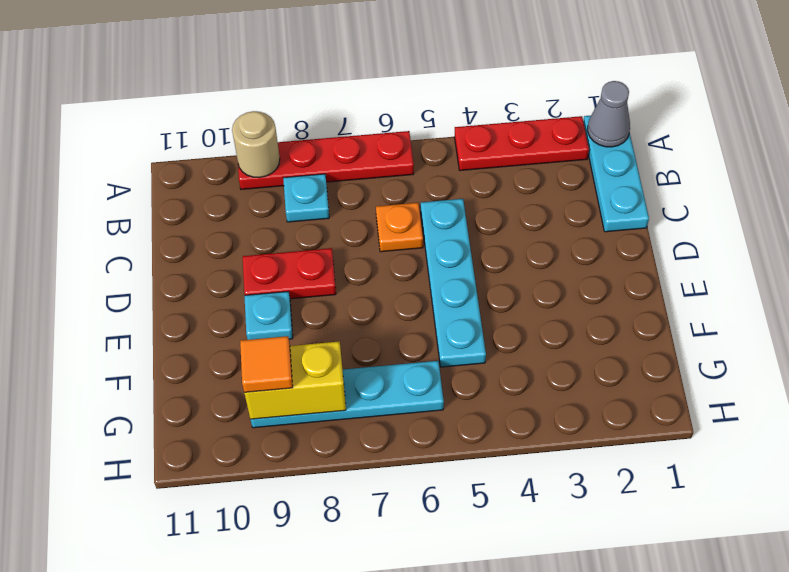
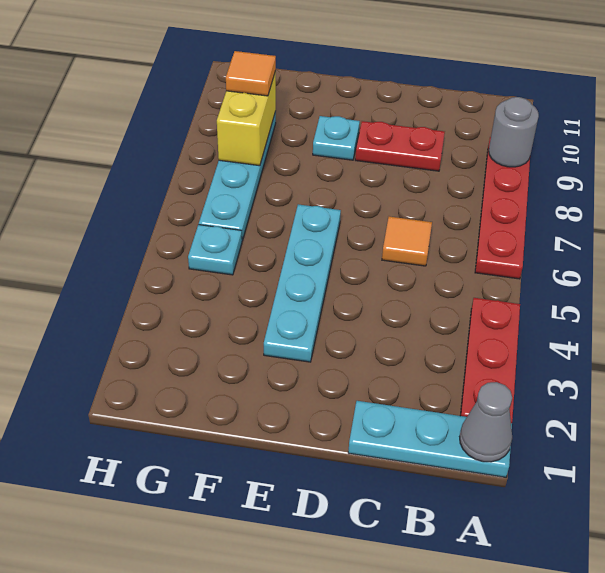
tan 1x1 round brick [232,111,280,177] -> grey 1x1 round brick [489,97,539,167]
cyan 1x1 plate [283,174,329,222] -> cyan 1x1 plate moved to [188,225,242,275]
cyan 1x4 plate [421,199,486,367] -> cyan 1x4 plate turned to [264,204,341,362]
orange 1x1 plate [376,203,423,252] -> orange 1x1 tile [382,216,432,266]
red 1x2 plate [243,248,336,299] -> red 1x2 plate turned to [355,121,445,171]

